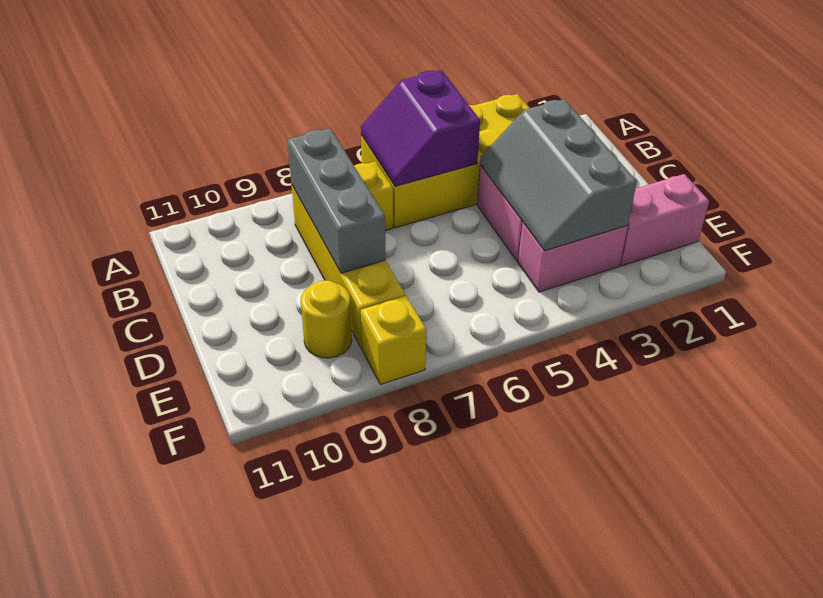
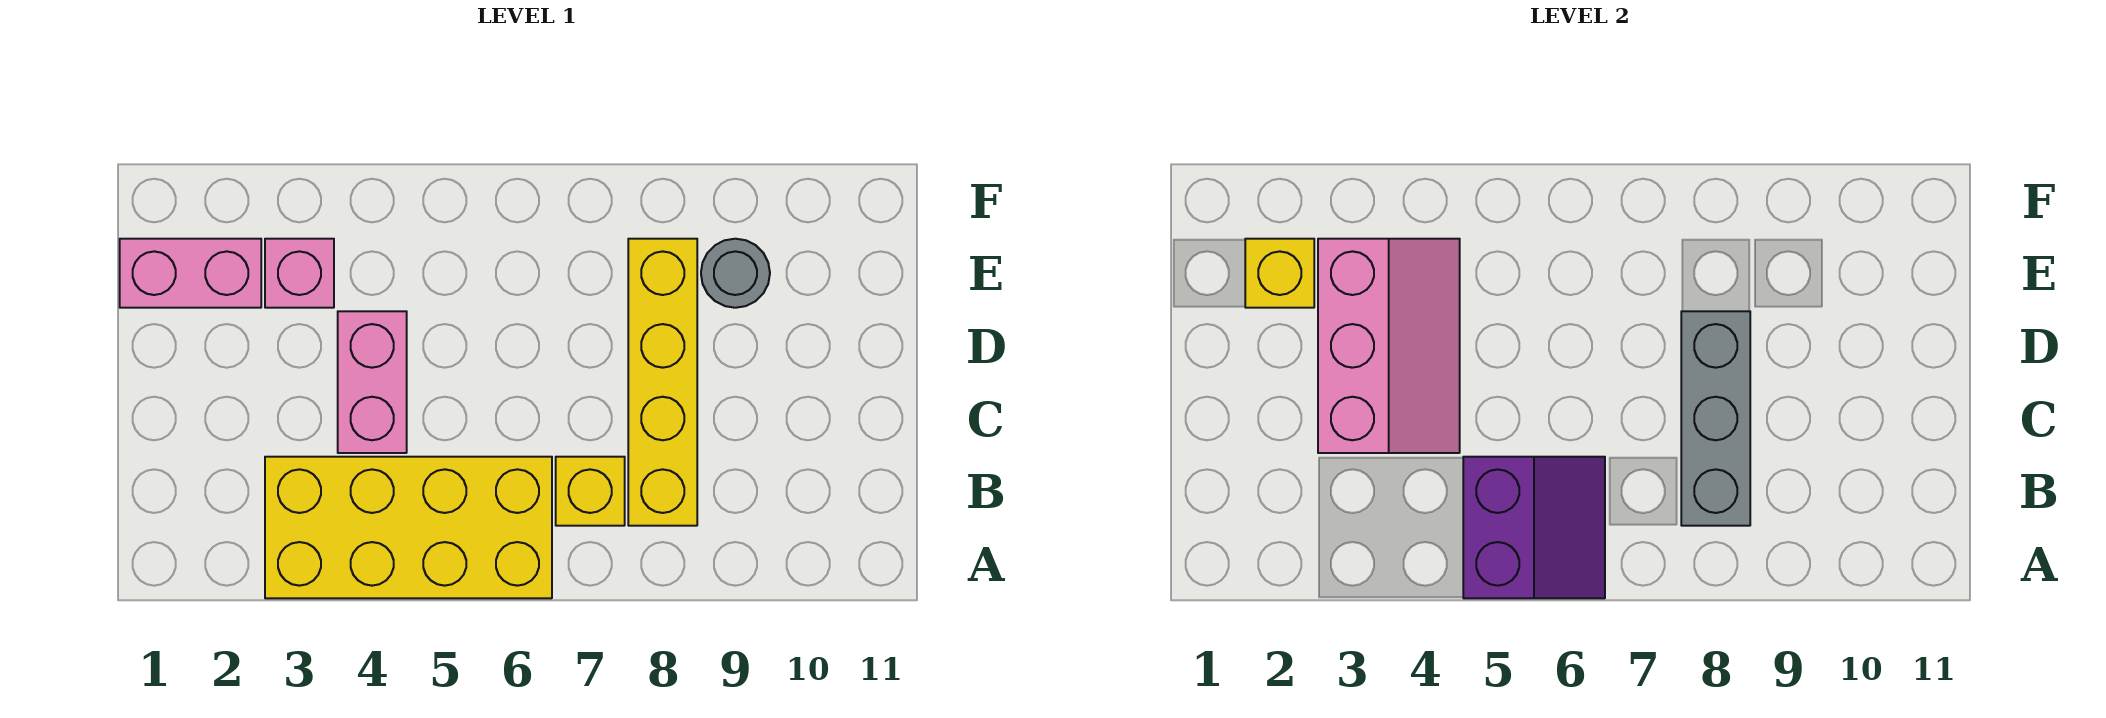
grey 2x3 slope [480,99,637,251] -> pink 2x3 slope [1318,239,1460,453]
pink 1x2 brick [518,222,628,292] -> pink 1x1 brick [265,239,334,308]
yellow 1x1 round brick [301,280,352,358] -> grey 1x1 round brick [701,239,770,308]
yellow 1x1 brick [361,296,426,385] -> yellow 1x1 brick moved to [1245,239,1314,308]

